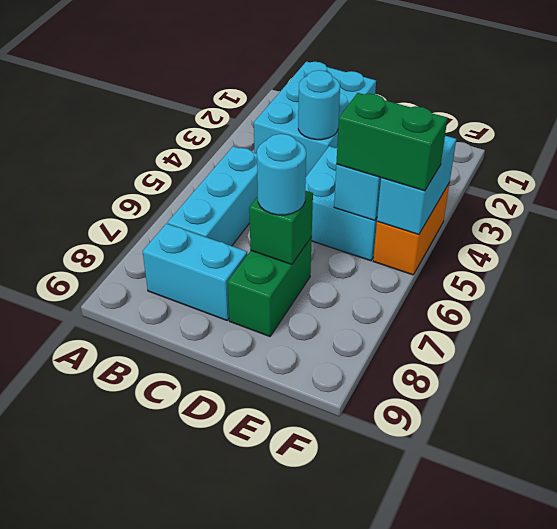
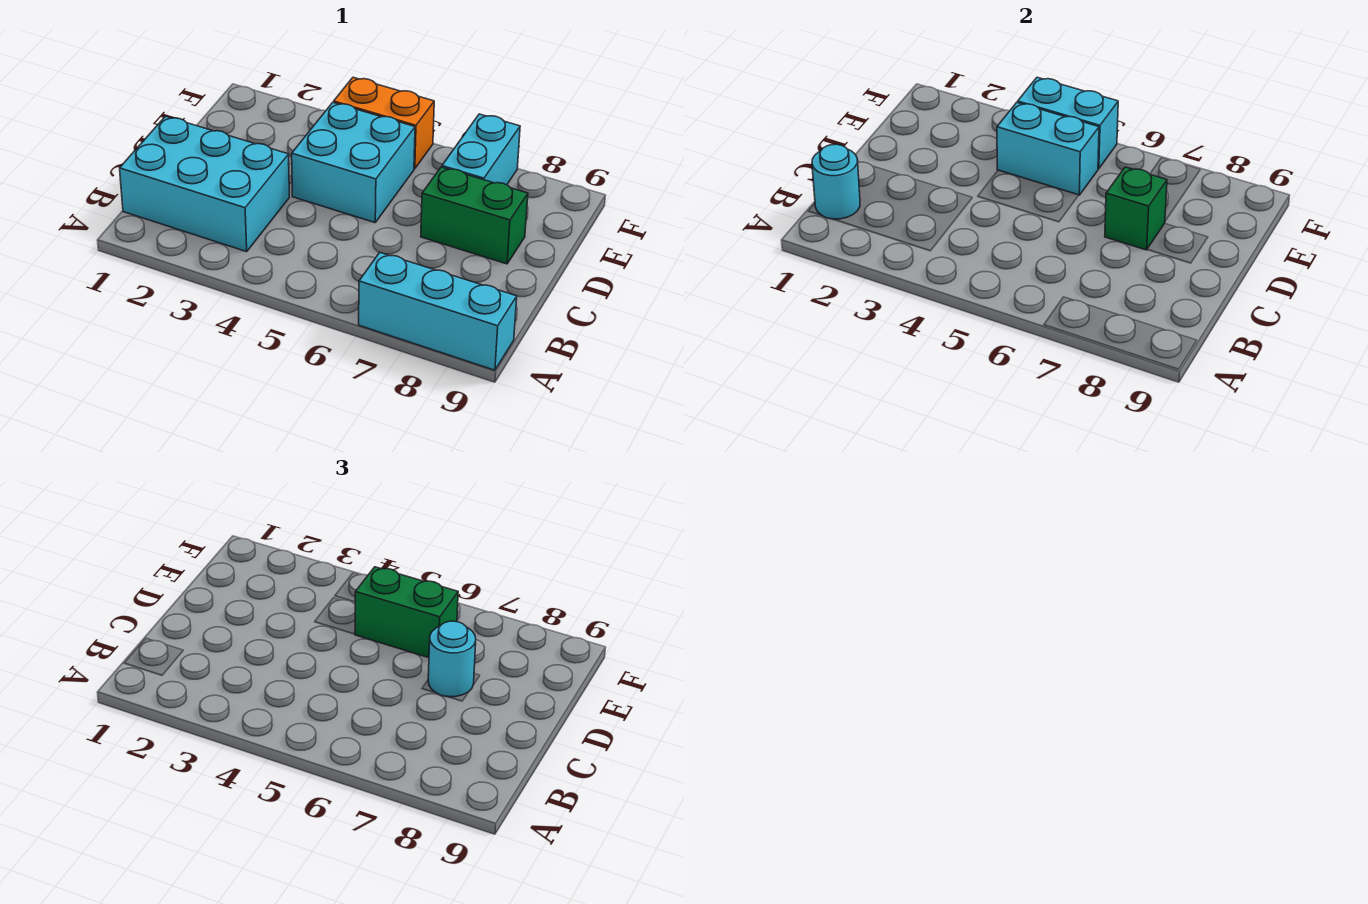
cyan 1x3 brick [167,146,258,246] -> cyan 1x3 brick moved to [359,252,517,370]
cyan 1x2 brick [143,224,247,320] -> cyan 1x2 brick moved to [442,114,520,185]
cyan 1x1 round brick [298,70,340,140] -> cyan 1x1 round brick moved to [812,144,860,219]
green 1x2 brick [336,93,448,191] -> green 1x2 brick turned to [355,567,458,658]

